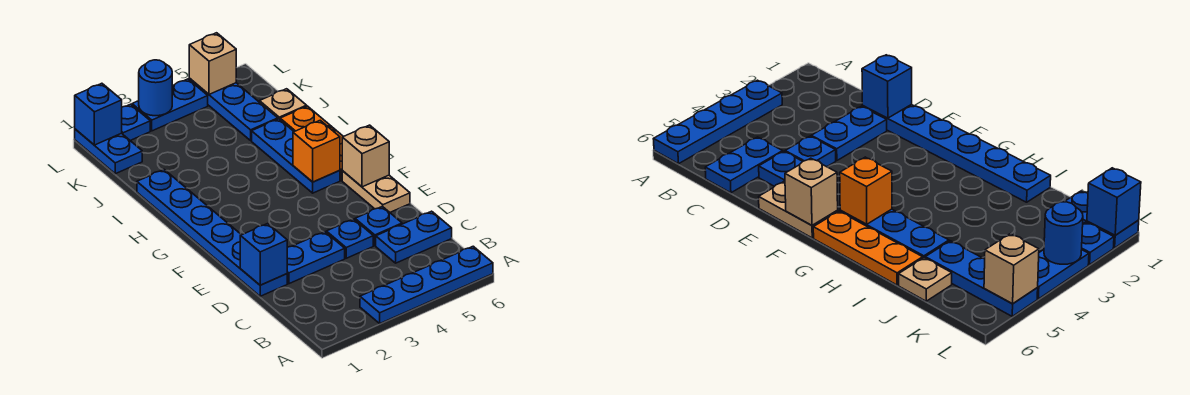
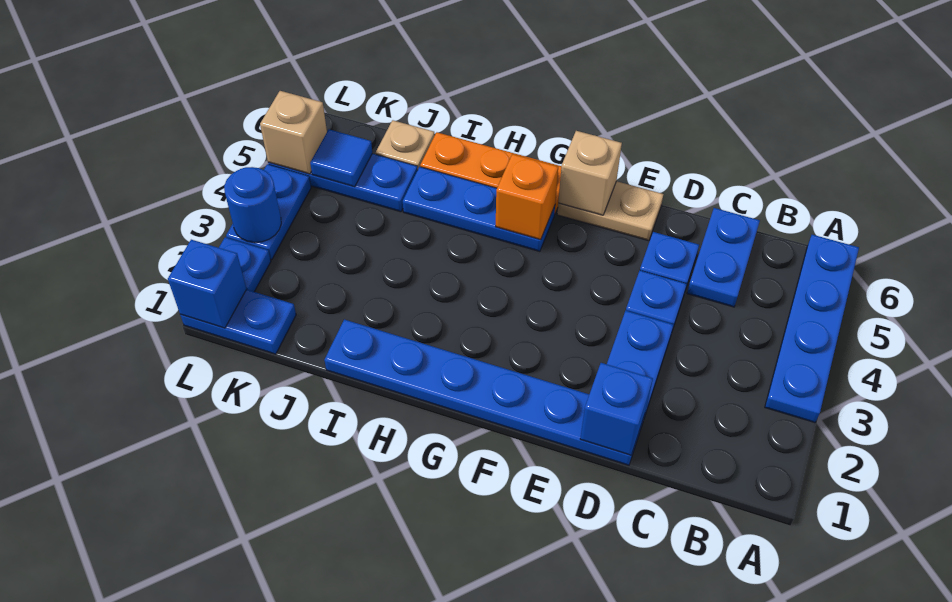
none -> blue 1x1 tile [310,129,372,187]

